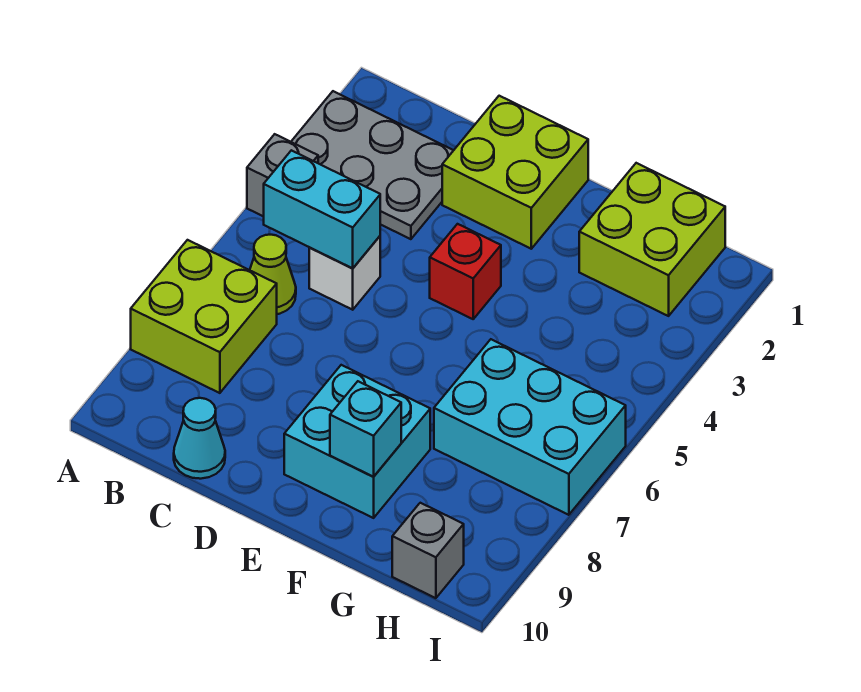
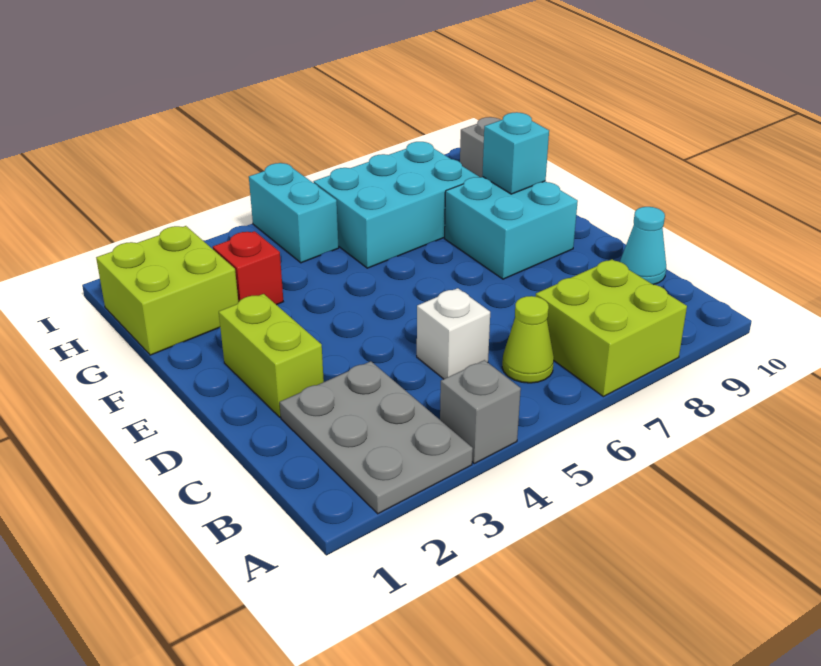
cyan 1x2 brick [264,150,380,268] -> cyan 1x2 brick moved to [249,163,339,263]
lime 2x2 brick [442,96,588,249] -> lime 1x2 brick [219,294,324,417]
red 1x1 brick [430,224,501,319] -> red 1x1 brick moved to [213,231,283,305]
cyan 2x3 brick [434,339,626,515] -> cyan 2x3 brick turned to [314,142,479,268]

